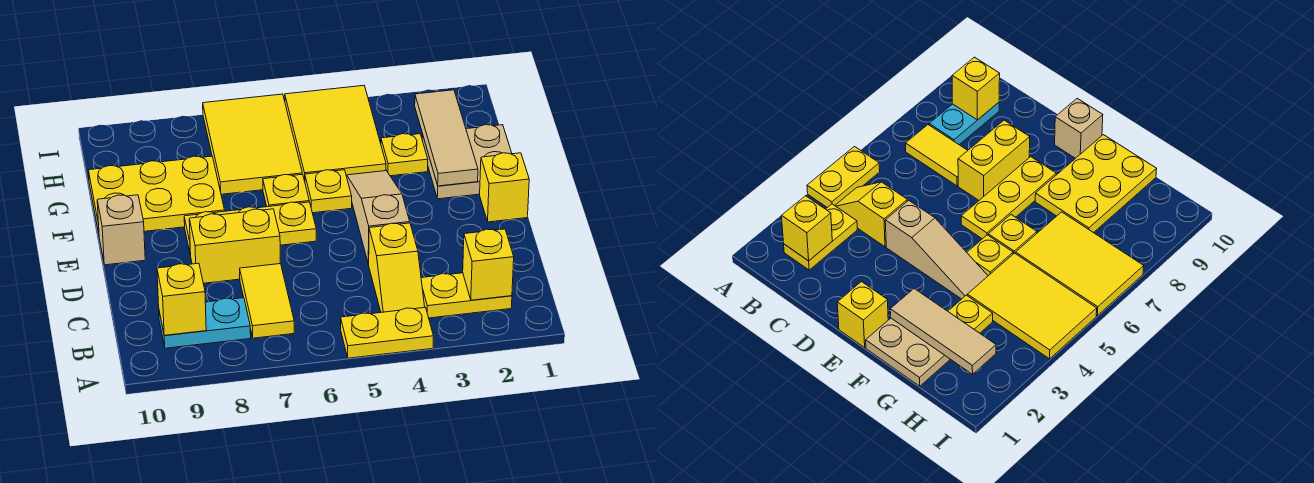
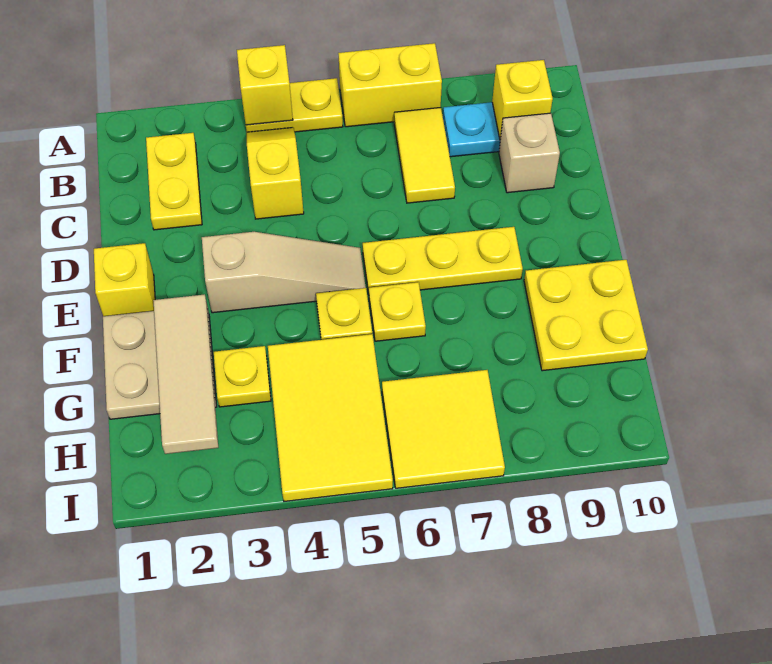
yellow 1x2 plate [421,273,512,318] -> yellow 1x2 plate turned to [146,133,202,230]
yellow 1x1 brick [463,229,514,300] -> yellow 1x1 brick moved to [237,45,293,125]
tan 1x3 slope [347,171,410,264] -> tan 1x3 slope turned to [202,232,366,313]
yellow 1x2 brick [189,209,280,283] -> yellow 1x2 brick moved to [338,43,442,127]
tan 1x1 brick [97,195,145,265] -> tan 1x1 brick moved to [499,113,560,193]
yellow 2x3 plate [88,156,225,233] -> yellow 2x2 plate [524,260,648,371]
yellow 2x3 tile [203,94,302,194] -> yellow 2x2 tile [382,370,505,488]

